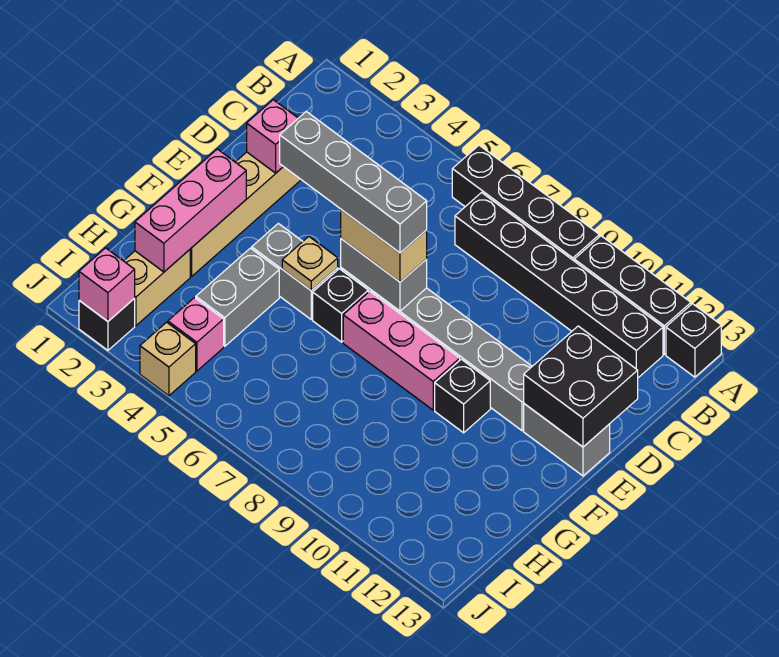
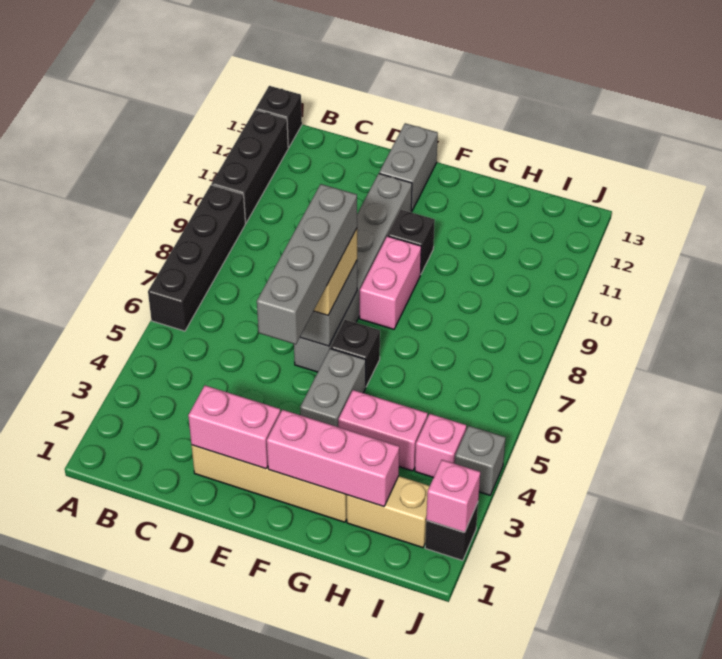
black 1x6 brick [455,193,663,378] -> none
pink 1x1 brick [247,100,298,173] -> pink 1x2 brick [188,385,281,469]
black 2x2 brick [524,326,638,447] -> none
tan 1x1 plate [282,237,338,290] -> none
pink 1x3 brick [343,291,460,410] -> pink 1x2 brick [360,236,421,329]
grey 1x2 brick [196,248,279,346] -> pink 1x2 brick [338,390,428,471]
tan 1x1 brick [140,322,196,396] -> grey 1x1 brick [455,426,506,495]

